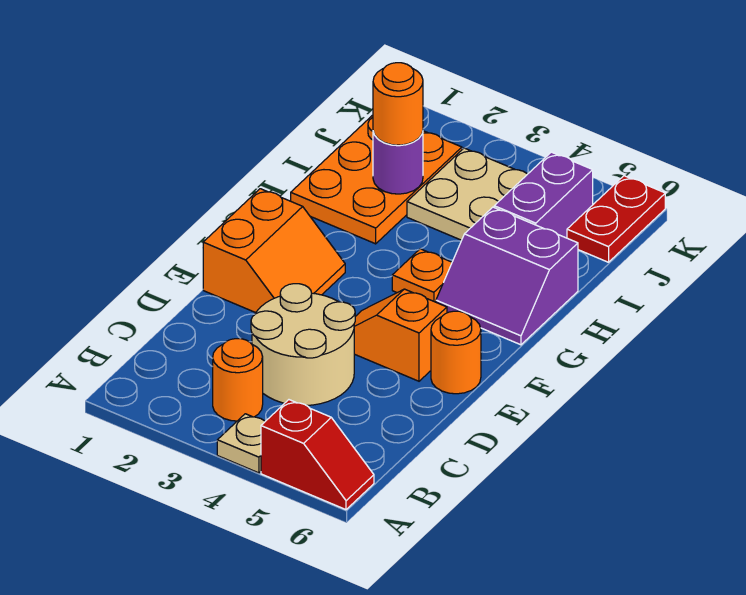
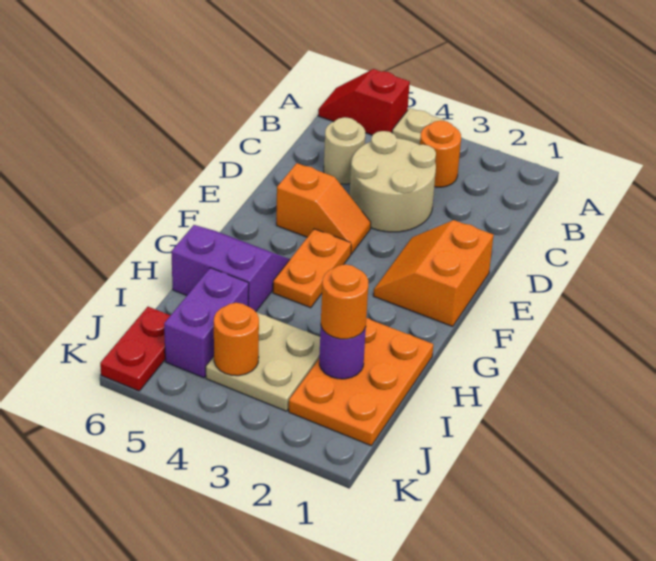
none -> tan 1x1 round brick [324,117,365,184]
orange 1x1 round brick [431,311,481,394] -> orange 1x1 round brick moved to [214,303,259,376]
orange 1x1 plate [392,249,452,302] -> orange 1x2 plate [273,229,351,308]

